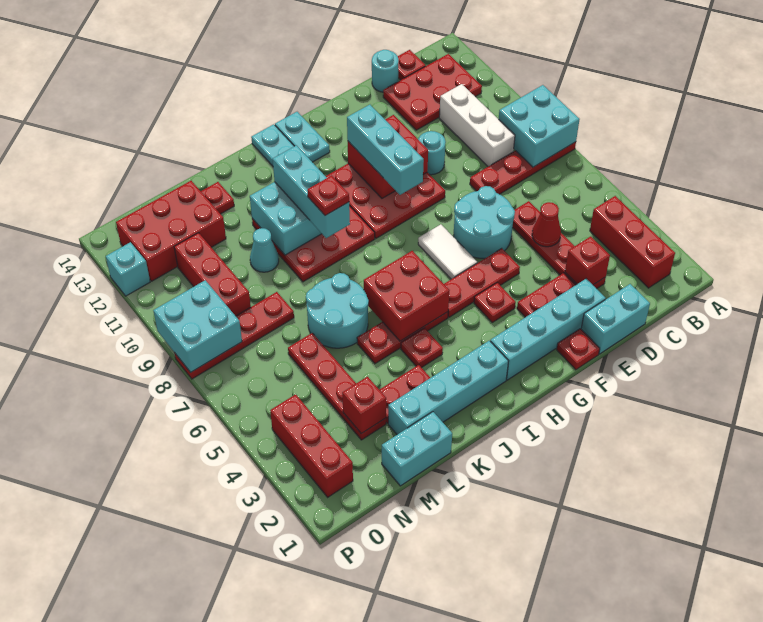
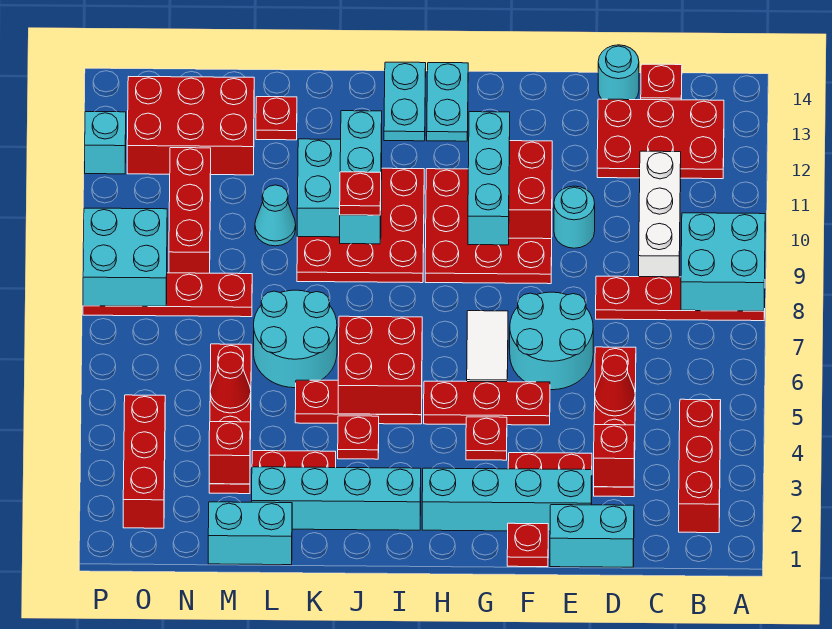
none -> red 1x1 cone [210,352,251,413]

